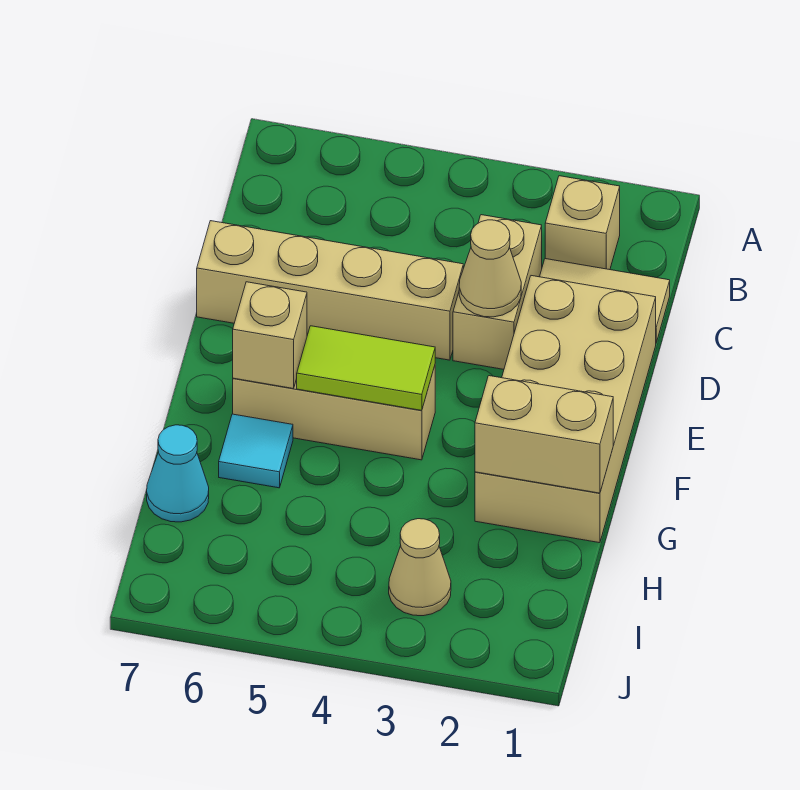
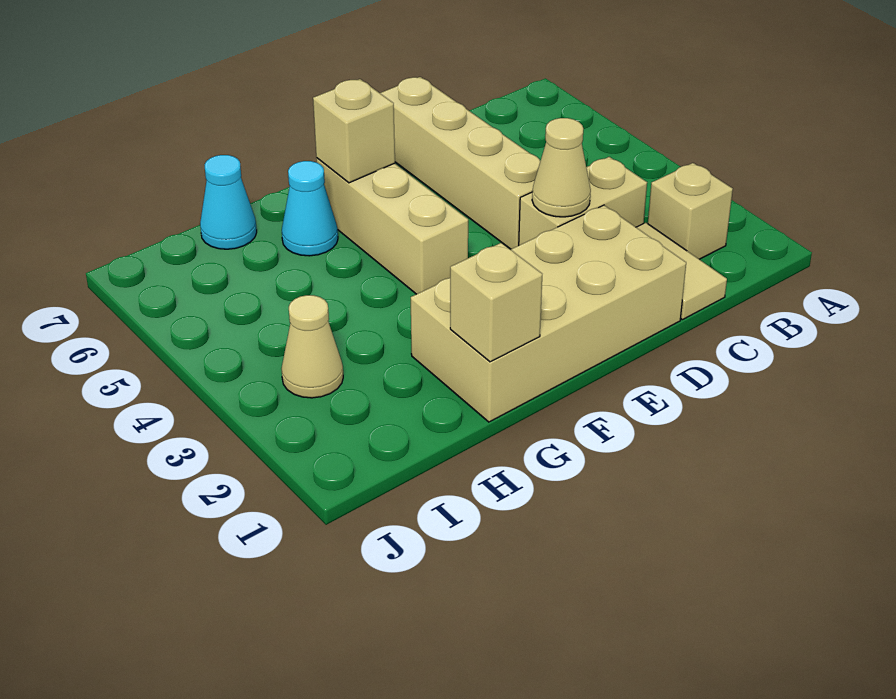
lime 1x2 tile [297,326,435,411] -> none
tan 1x2 brick [475,376,613,493] -> tan 1x1 brick [450,243,542,362]
cyan 1x1 tile [219,414,293,488] -> cyan 1x1 cone [282,161,338,256]

